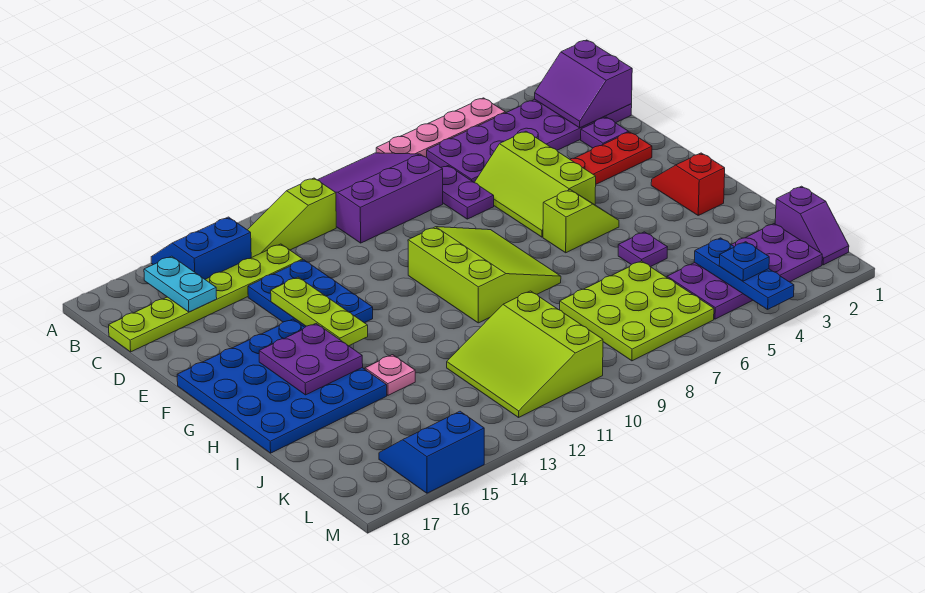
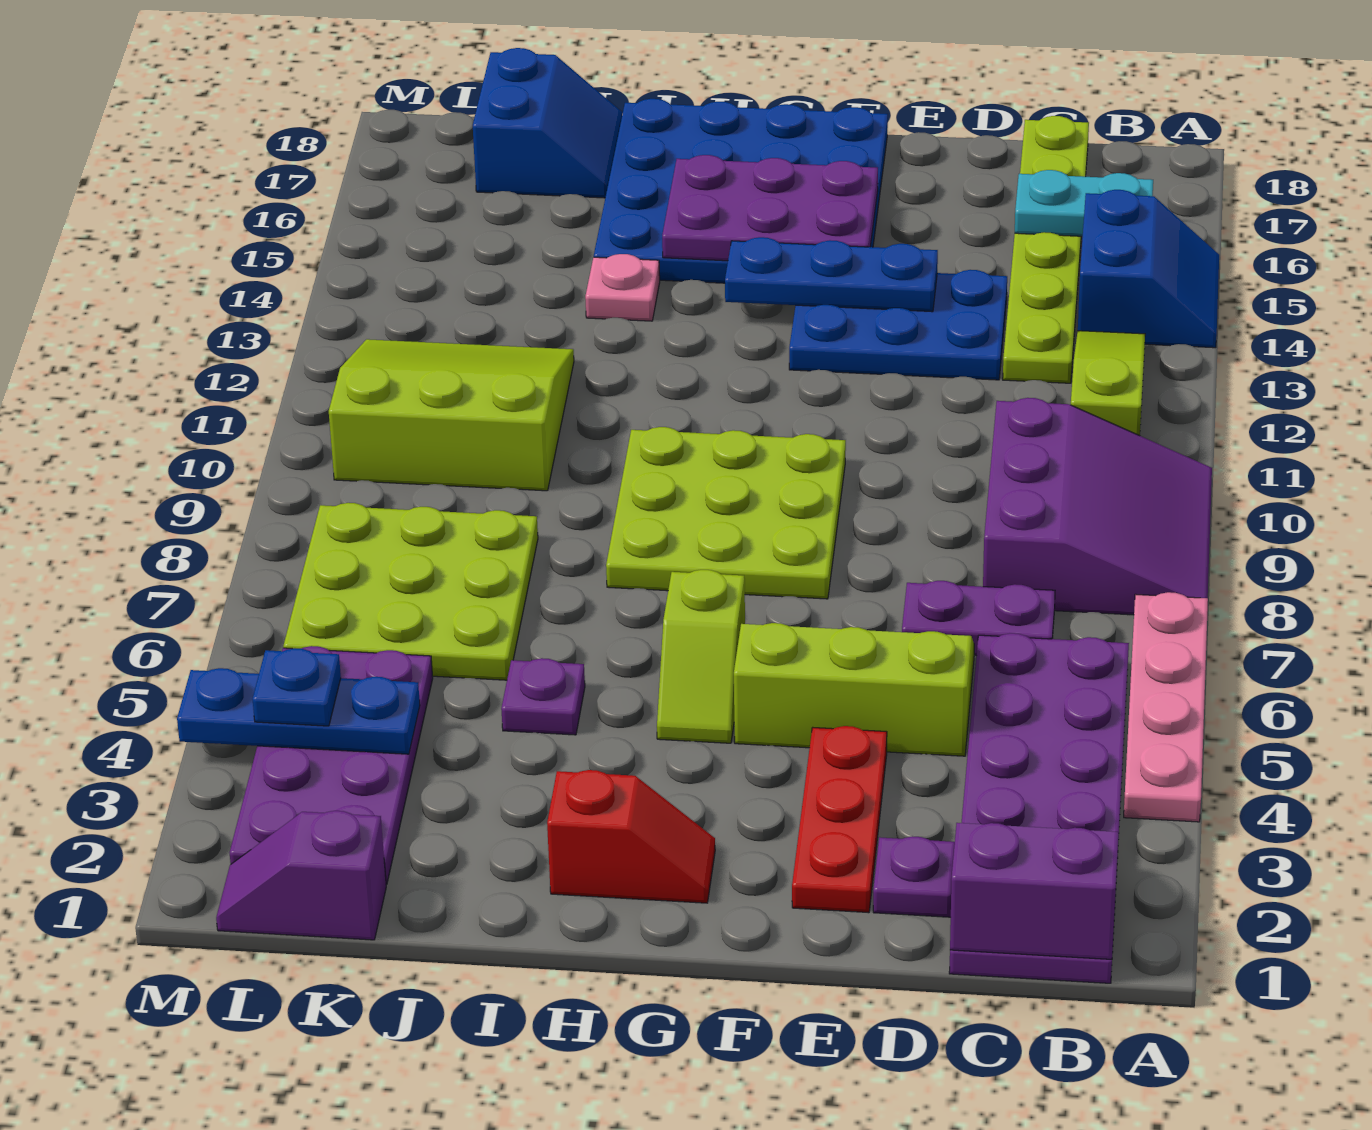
lime 1x3 plate [271,277,368,346] -> blue 1x3 plate [725,237,938,312]
lime 3x3 slope [408,227,561,323] -> lime 3x3 plate [606,427,846,599]
purple 2x2 plate [259,324,363,395] -> purple 2x3 plate [662,155,878,261]
blue 2x2 slope [379,411,484,493] -> blue 2x2 slope moved to [473,48,622,198]

